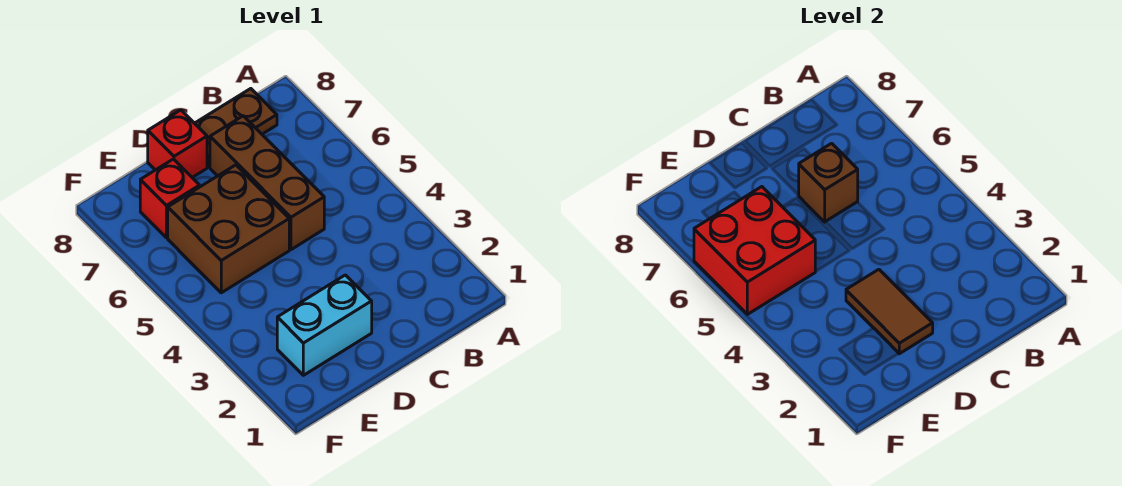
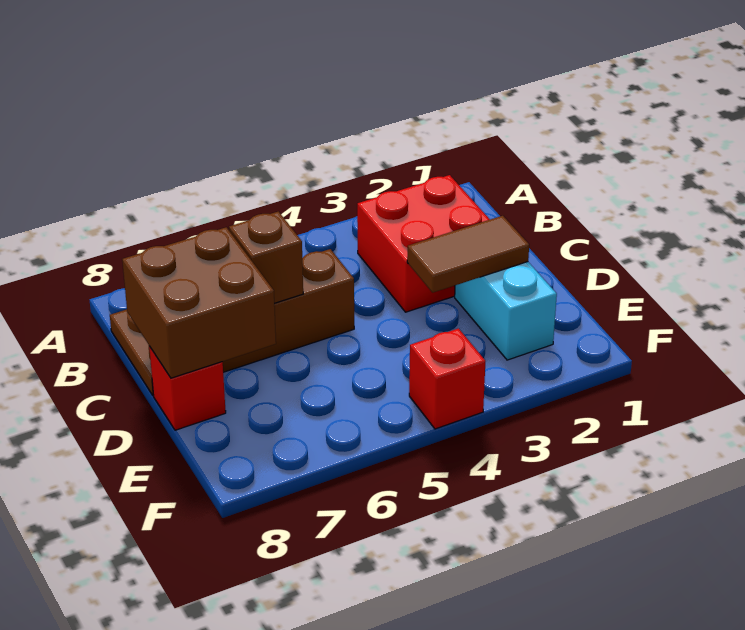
brown 2x2 brick [168,165,289,293] -> brown 2x2 brick moved to [122,227,276,378]
red 2x2 brick [694,187,816,314] -> red 2x2 brick moved to [357,175,490,312]
red 1x1 brick [140,159,200,238] -> red 1x1 brick moved to [409,329,485,429]

